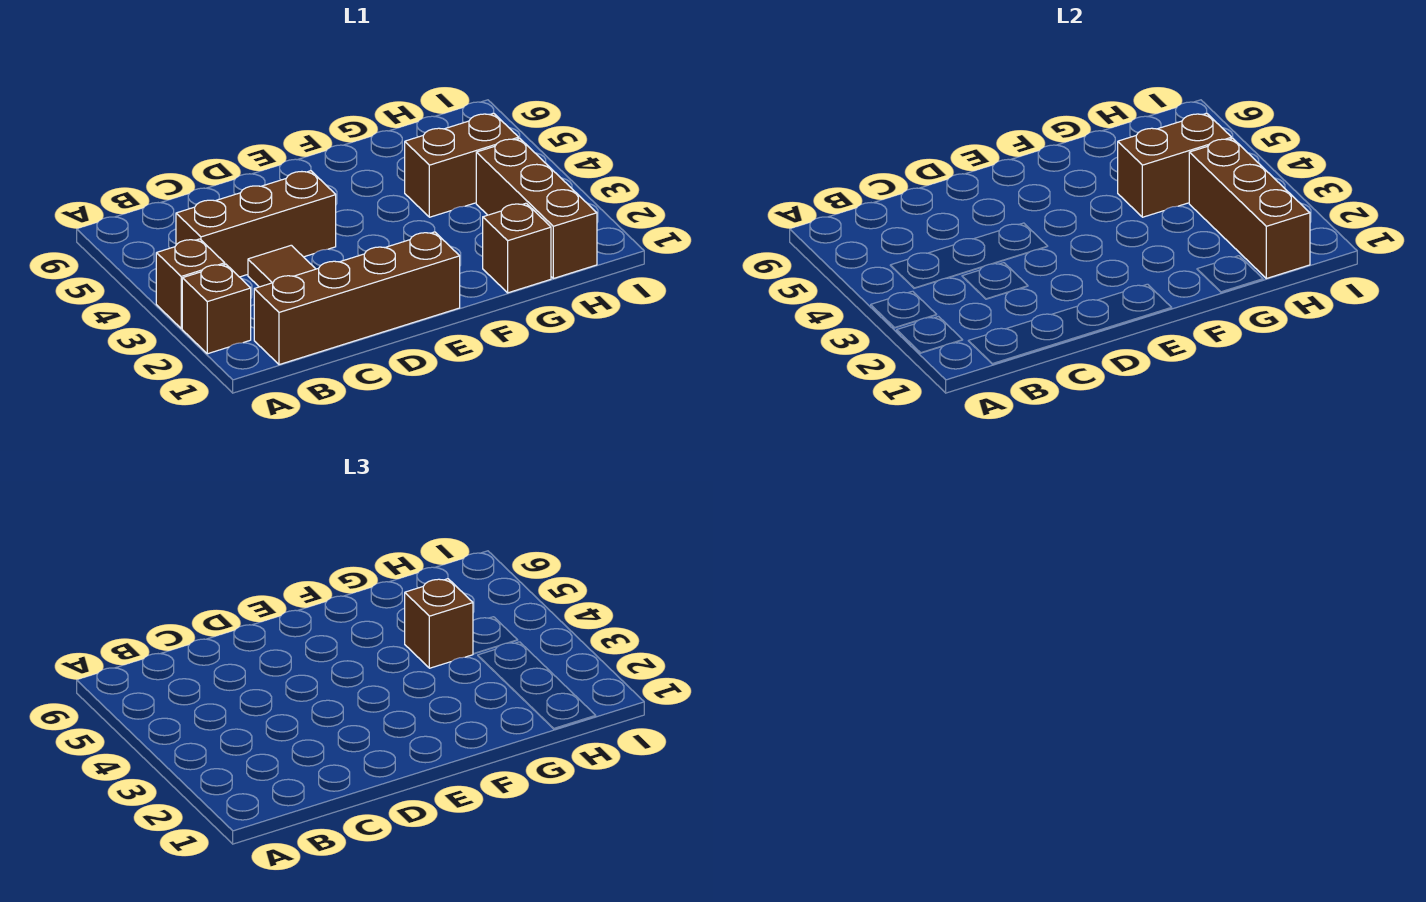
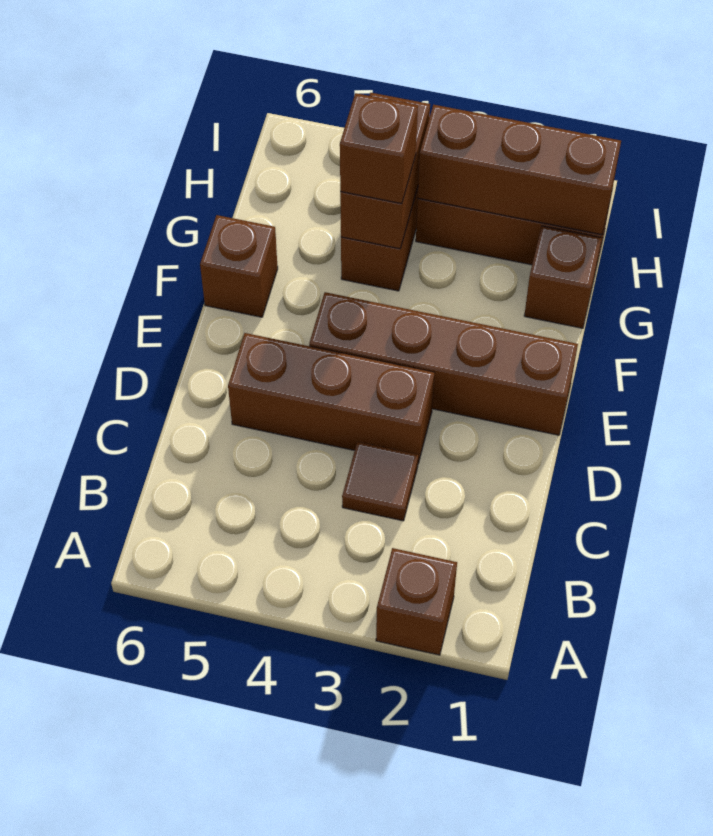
brown 1x1 brick [156,239,225,329] -> brown 1x1 brick moved to [200,215,278,317]
brown 1x4 brick [254,232,460,365] -> brown 1x4 brick turned to [309,292,578,435]
brown 1x3 brick [176,171,336,277] -> brown 1x3 brick turned to [228,333,434,463]

